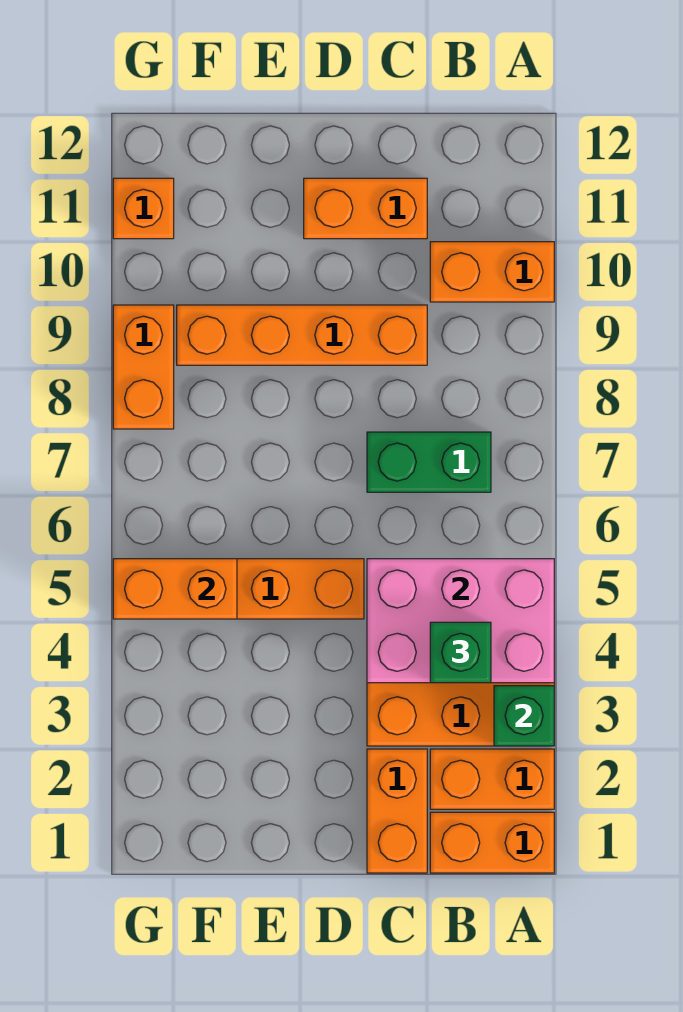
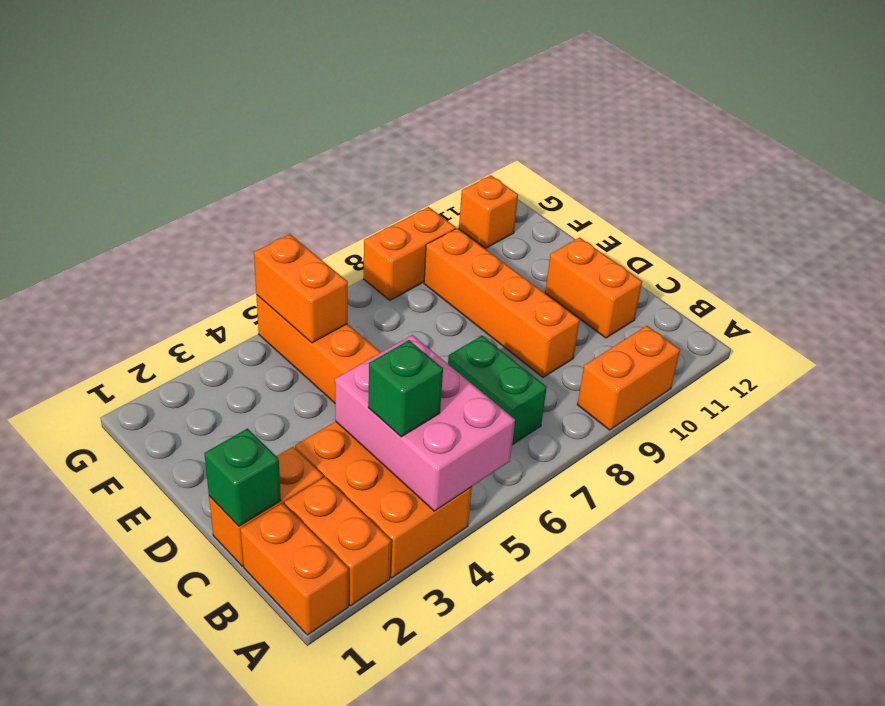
green 1x1 brick [494,686,554,746] -> green 1x1 brick moved to [204,429,281,526]
orange 1x2 brick [430,242,554,302] -> orange 1x2 brick turned to [577,326,680,430]

